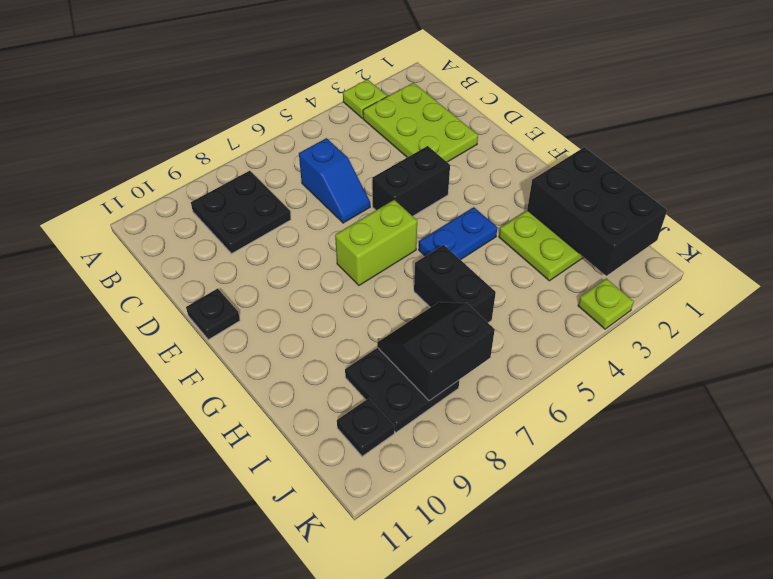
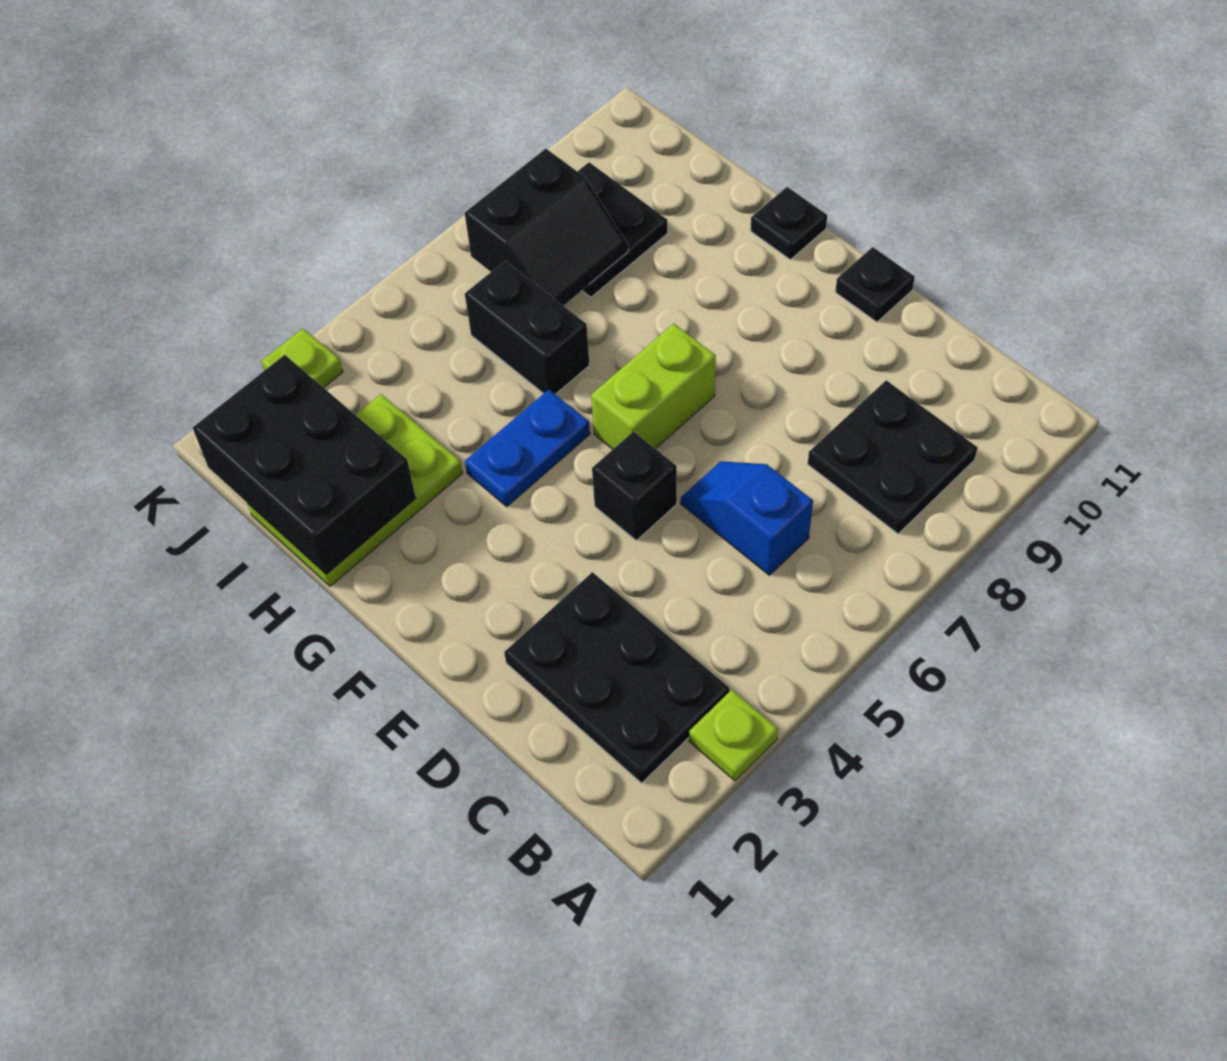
lime 2x3 plate [363,83,478,162] -> black 2x3 plate [504,572,729,783]
black 1x2 brick [372,146,450,216] -> black 1x1 brick [592,431,677,540]
black 1x1 plate [337,398,394,456] -> black 1x1 plate moved to [751,187,827,260]

